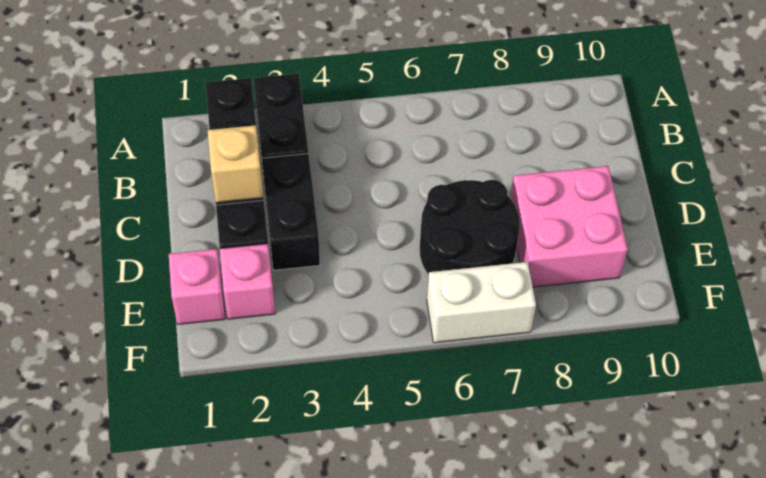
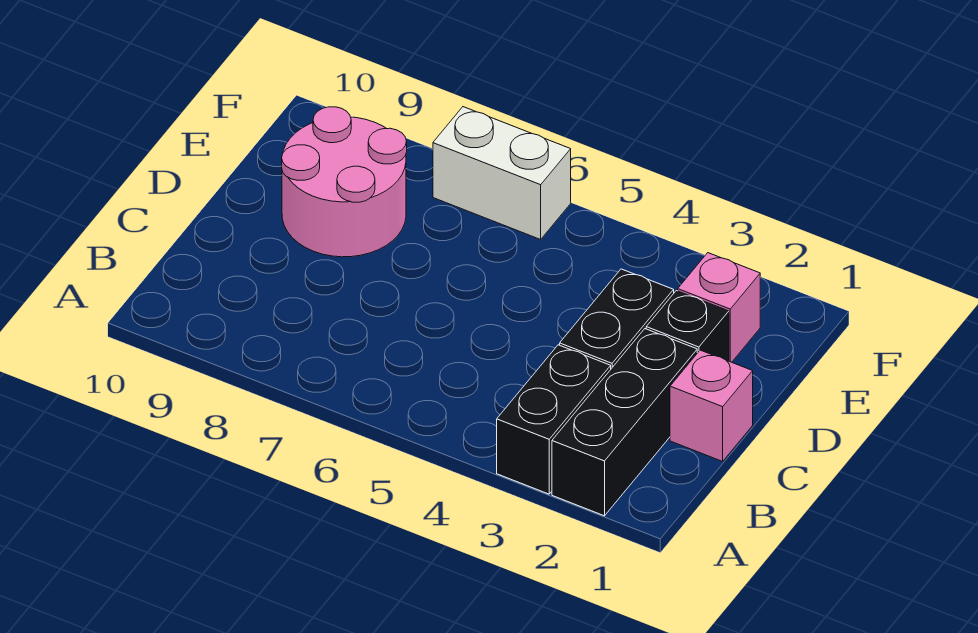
tan 1x1 brick [208,125,263,203] -> none
black 2x2 round brick [420,180,520,275] -> none
pink 2x2 brick [510,166,628,287] -> pink 2x2 round brick [282,107,407,257]
pink 1x1 brick [169,249,225,324] -> pink 1x1 brick moved to [670,350,753,461]

